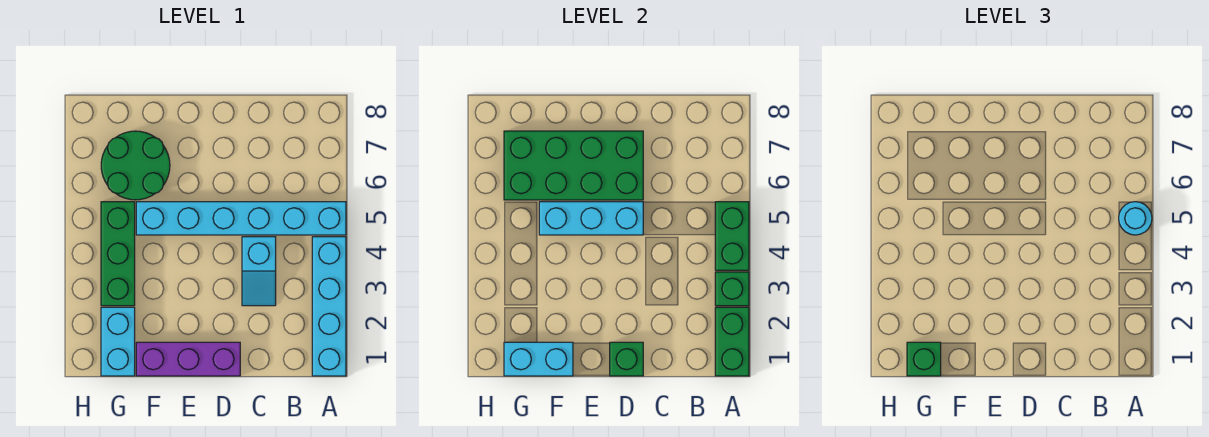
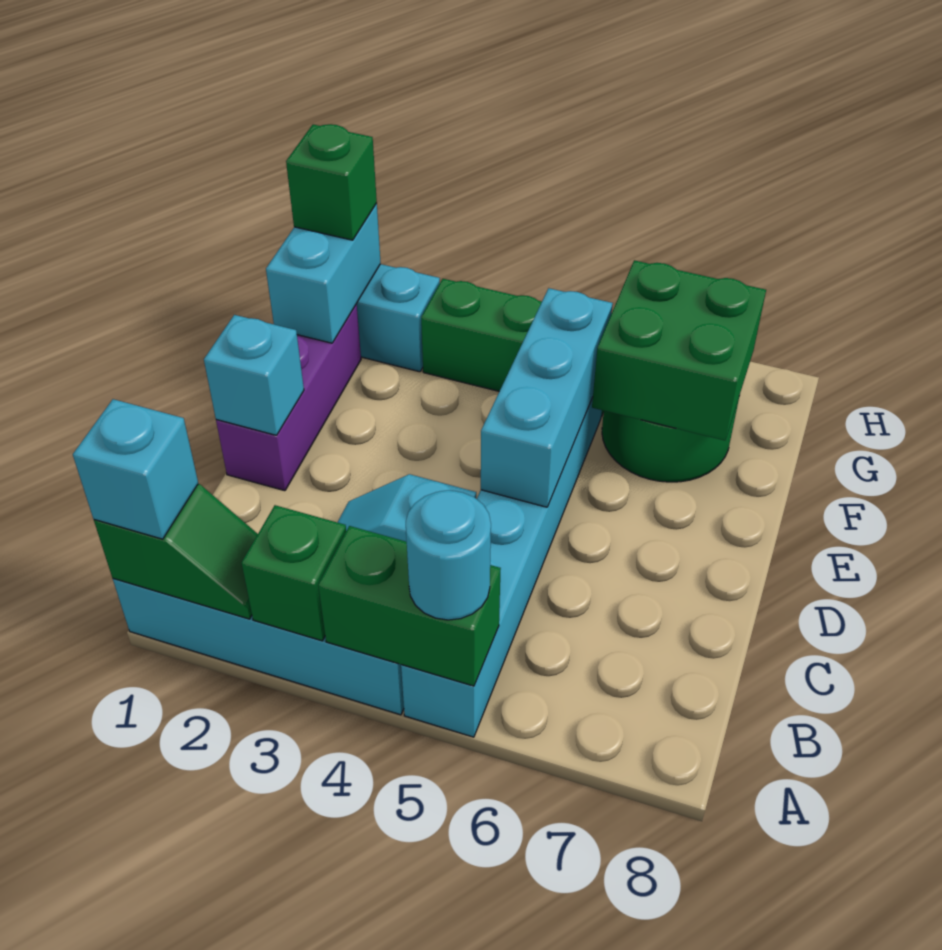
green 1x2 brick [715,307,749,376] -> green 1x2 slope [94,484,258,619]
none -> cyan 1x1 brick [73,399,198,539]
green 1x1 brick [610,342,643,376] -> cyan 1x1 brick [204,315,304,435]
green 2x4 brick [504,131,643,200] -> green 2x2 brick [592,260,766,440]

